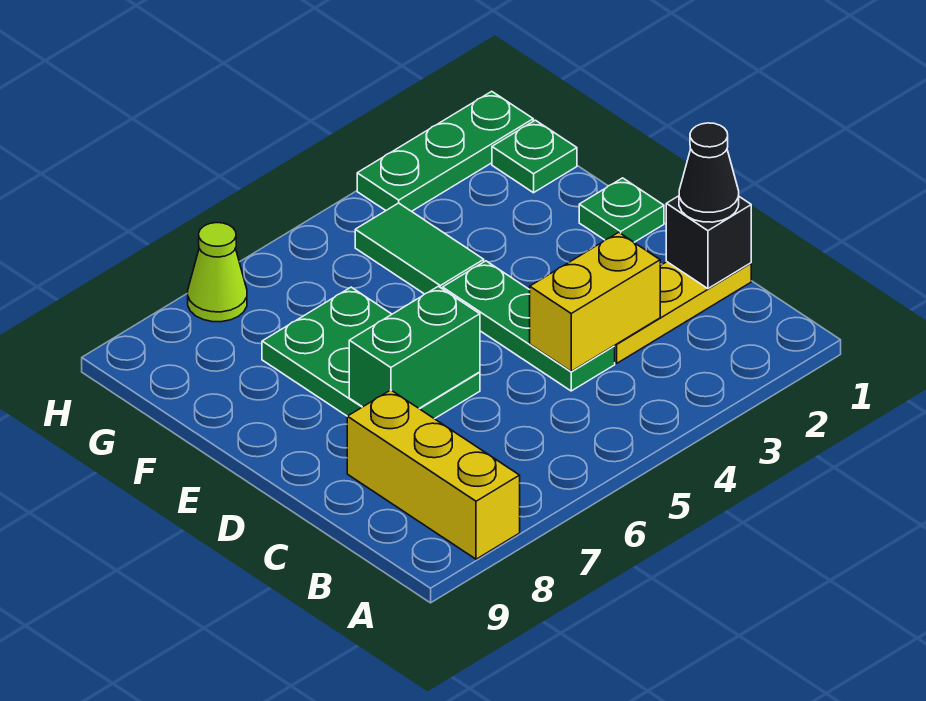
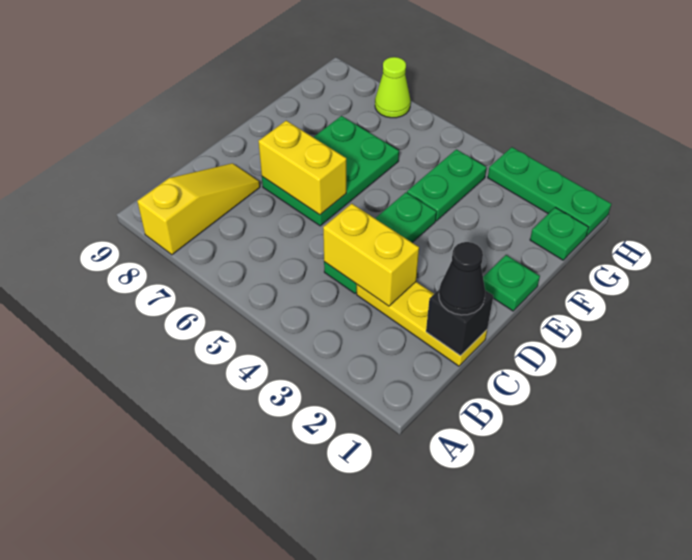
yellow 1x3 brick [347,390,520,559] -> yellow 1x3 slope [137,163,260,255]
green 1x2 brick [349,286,480,408] -> yellow 1x2 brick [259,121,346,215]
green 1x2 tile [355,203,484,294] -> green 1x2 plate [407,149,487,221]

